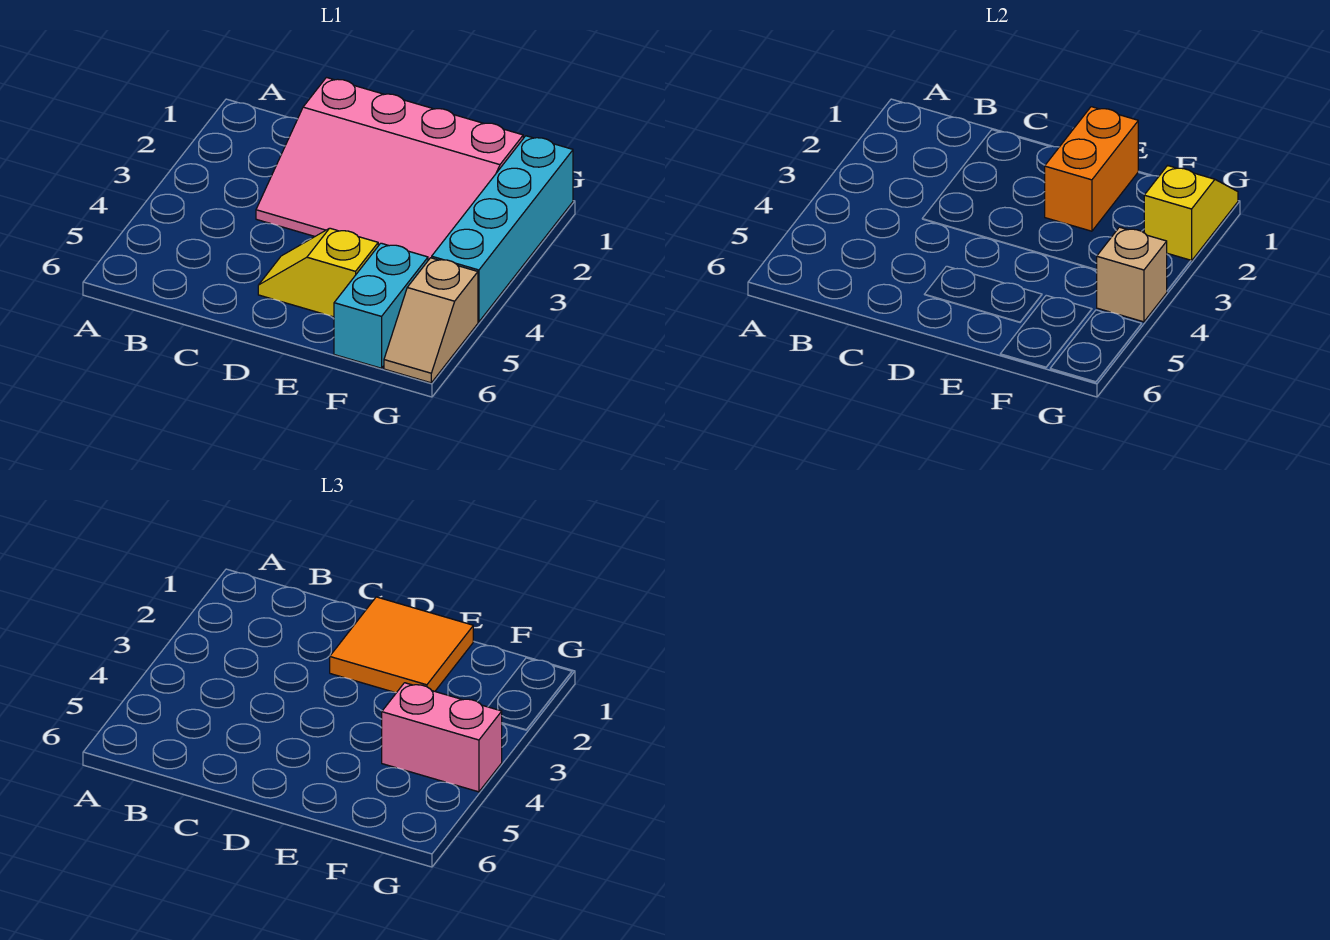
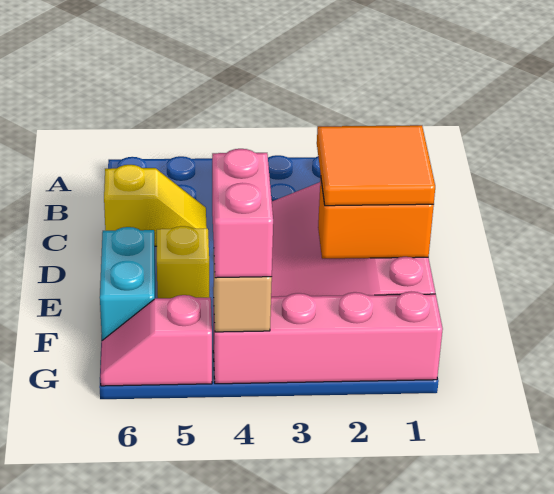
cyan 1x2 brick [334,243,428,368] -> cyan 1x2 brick turned to [100,227,155,340]
cyan 1x4 brick [432,136,573,322] -> pink 1x4 brick [213,292,443,384]
yellow 1x2 slope [1144,166,1238,261] -> yellow 1x2 slope moved to [104,165,207,246]
tan 1x2 slope [384,258,478,383] -> pink 1x2 slope [100,295,212,386]

